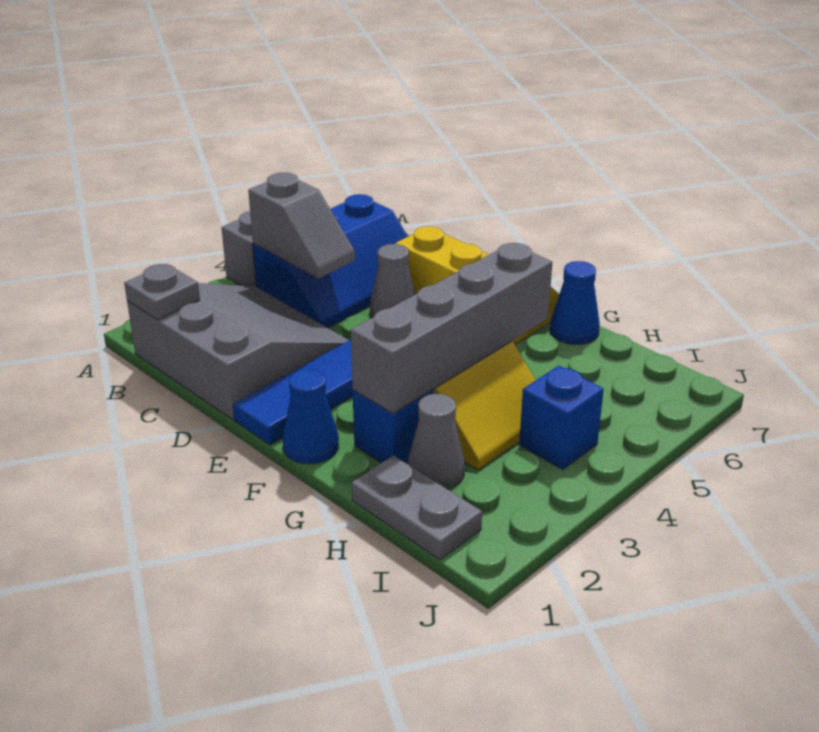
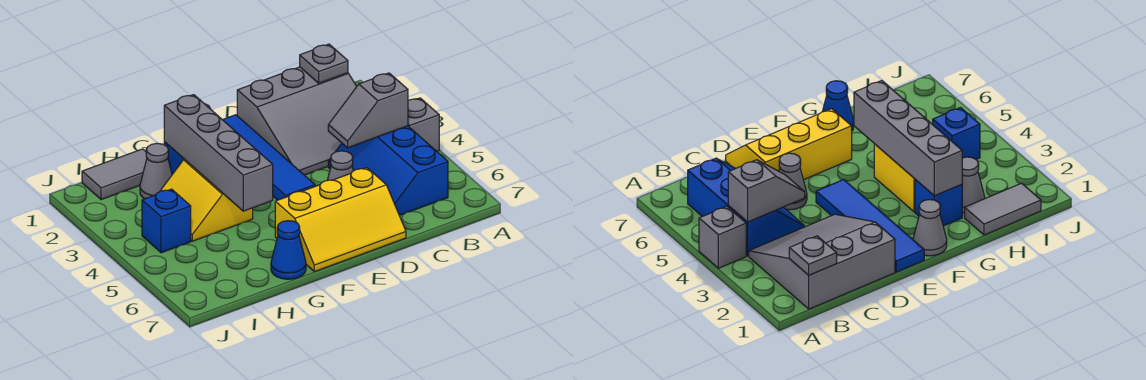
blue 1x1 cone [283,369,339,464] -> grey 1x1 cone [913,200,947,256]
grey 1x2 plate [351,455,482,560] -> grey 1x2 tile [82,149,147,200]

